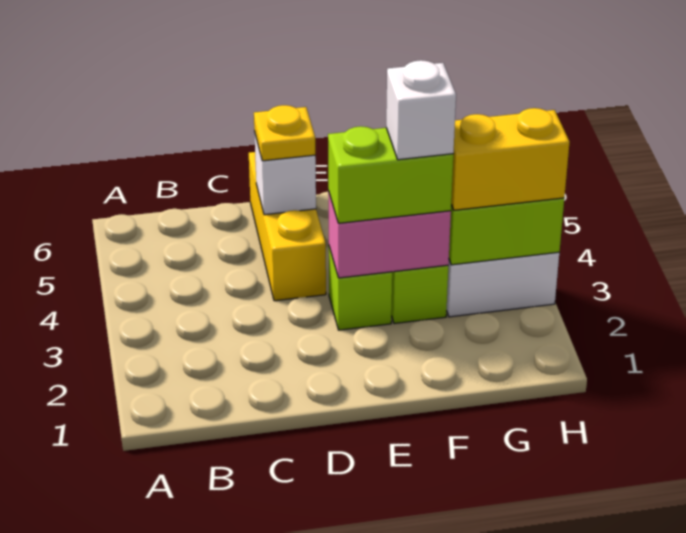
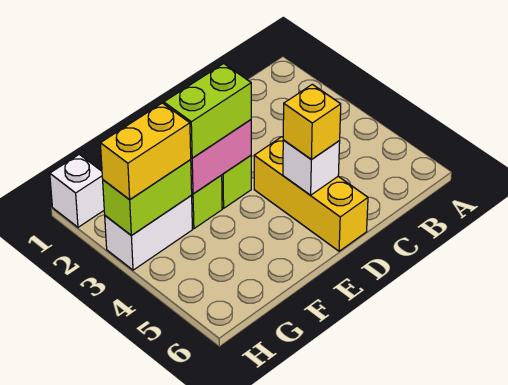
yellow 1x1 plate [254,105,315,161] -> yellow 1x1 brick [283,84,341,160]
white 1x1 brick [386,60,456,160] -> white 1x1 brick moved to [50,154,104,227]

